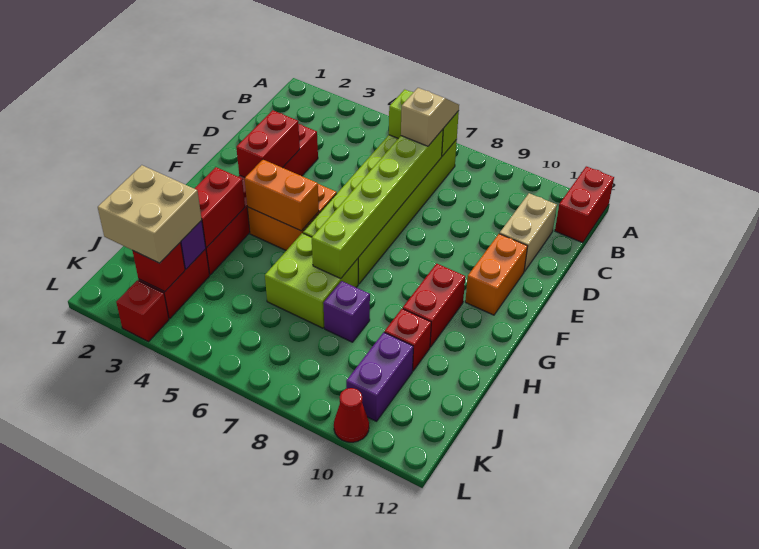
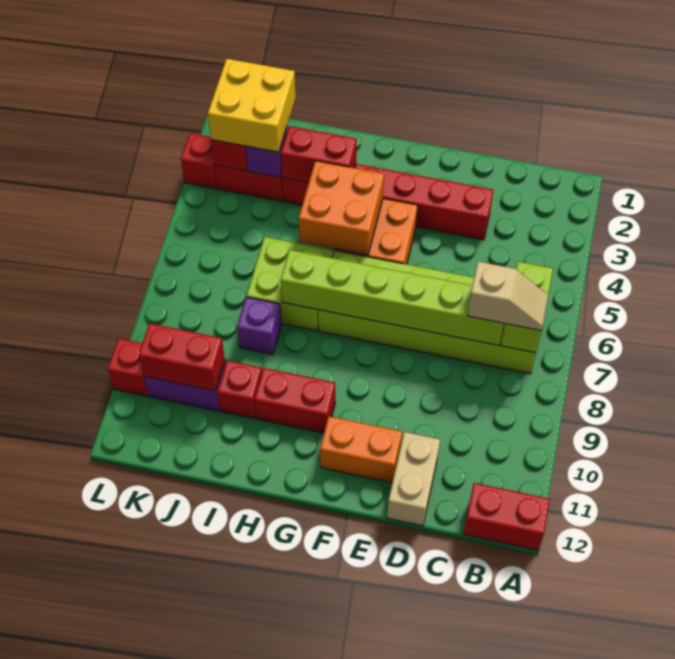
tan 1x2 brick [499,193,557,272] -> tan 1x2 brick turned to [387,432,440,526]
red 1x2 brick [236,110,300,177] -> red 1x2 brick moved to [139,323,225,391]
orange 1x2 brick [245,160,319,231] -> orange 2x2 brick [299,161,384,255]
tan 2x2 brick [98,165,202,263] -> yellow 2x2 brick [208,59,296,152]
red 1x1 cone [334,388,369,442] -> red 1x1 brick [108,338,148,396]

